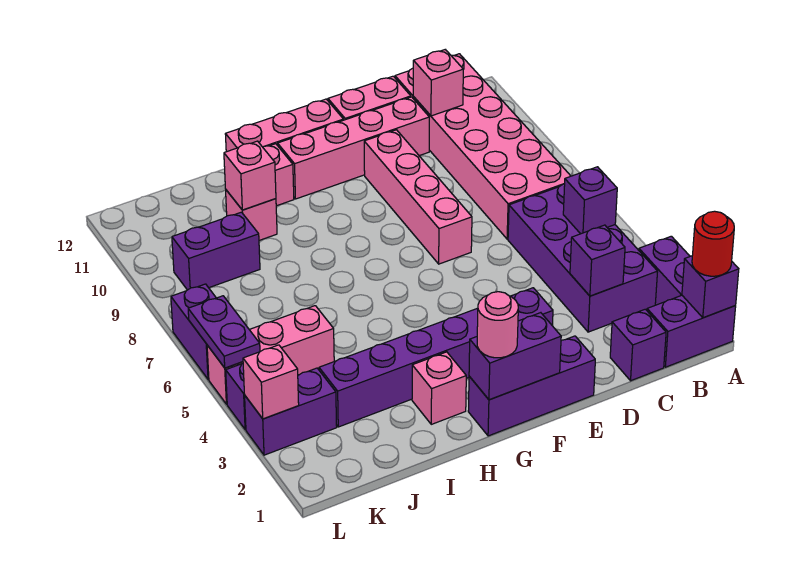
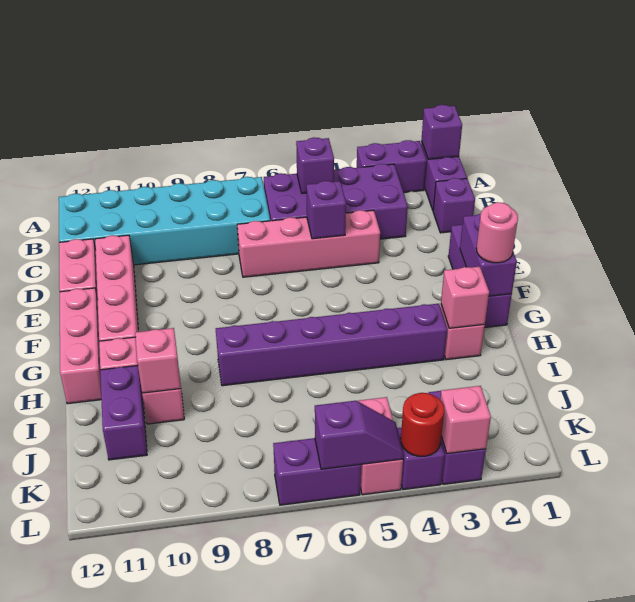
red 1x1 round brick [692,211,734,276] -> red 1x1 round brick moved to [401,393,444,456]
pink 2x6 brick [395,54,570,239] -> cyan 2x6 brick [59,177,270,265]
purple 1x1 brick [570,225,625,296] -> purple 1x1 brick moved to [307,181,346,239]
pink 1x1 brick [413,50,463,116] -> pink 1x1 brick moved to [441,267,489,328]
purple 1x6 brick [319,288,553,427] -> purple 1x6 brick turned to [216,304,447,386]
pink 1x4 brick [364,130,472,264] -> pink 1x4 brick moved to [237,210,380,277]
pink 1x3 brick [207,306,334,404] -> pink 1x2 brick [358,397,403,495]
purple 1x2 brick [172,212,260,290] -> purple 1x2 brick moved to [100,366,147,460]
purple 1x2 plate [188,296,260,368] -> purple 1x2 slope [315,401,404,469]

